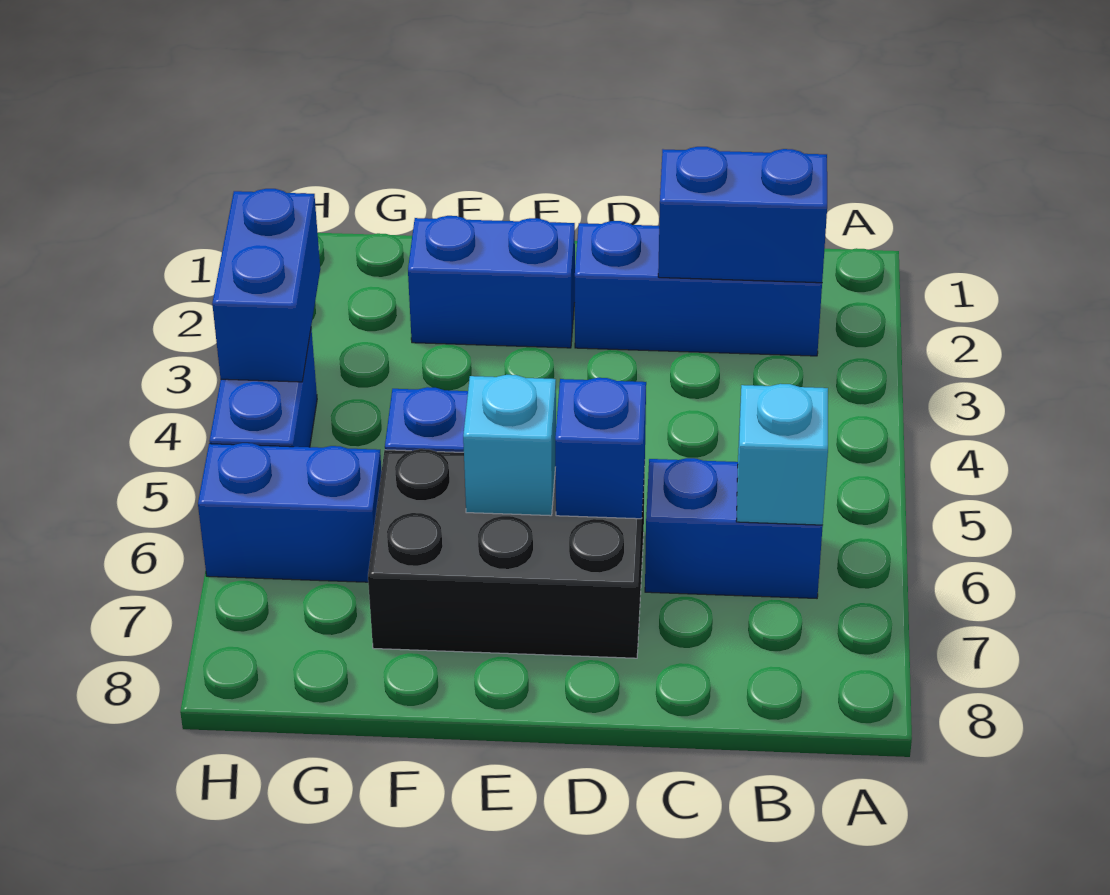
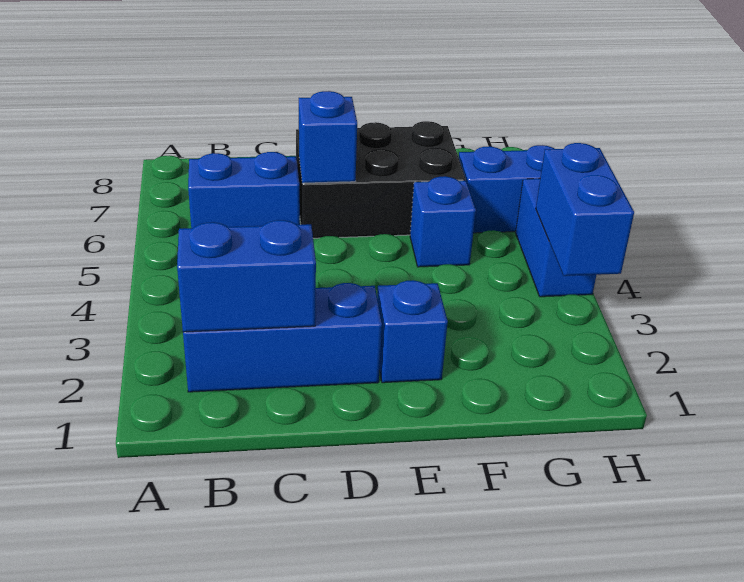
cyan 1x1 brick [736,384,828,525] -> none
blue 1x2 brick [408,216,575,348] -> blue 1x1 brick [377,280,448,383]
cyan 1x1 brick [463,375,556,516] -> none

